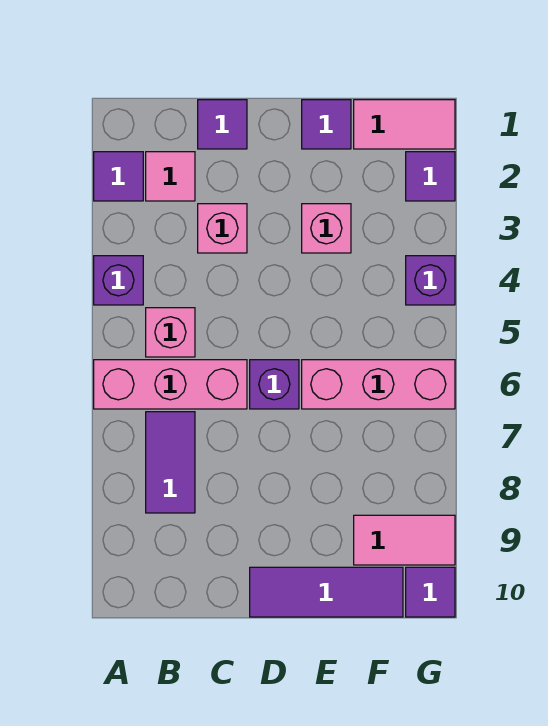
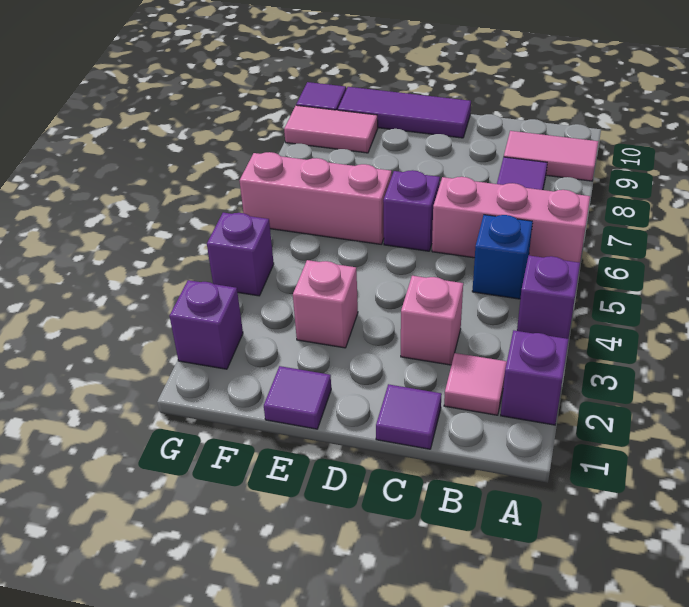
purple 1x1 tile [94,152,143,201] -> purple 1x1 brick [501,330,569,425]
pink 1x1 brick [146,308,195,357] -> blue 1x1 brick [472,215,533,299]
pink 1x2 tile [354,100,455,149] -> pink 1x2 tile moved to [504,131,598,181]
purple 1x1 tile [406,152,455,201] -> purple 1x1 brick [170,280,243,369]

